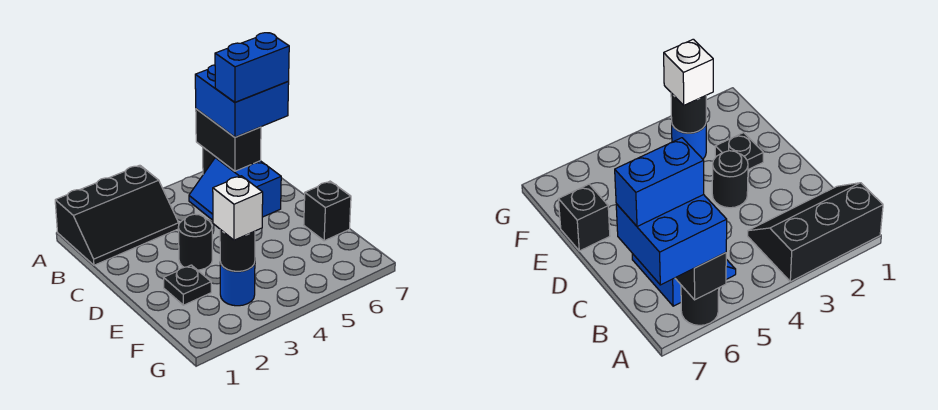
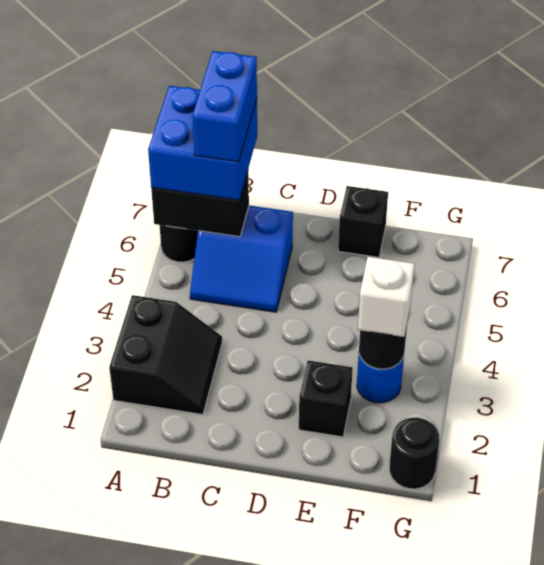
black 2x3 slope [55,165,179,265] -> black 2x2 slope [109,295,222,415]
black 1x1 round brick [178,214,212,270] -> black 1x1 round brick moved to [389,418,440,489]
black 1x1 plate [164,265,211,305] -> black 1x1 brick [299,360,353,437]

